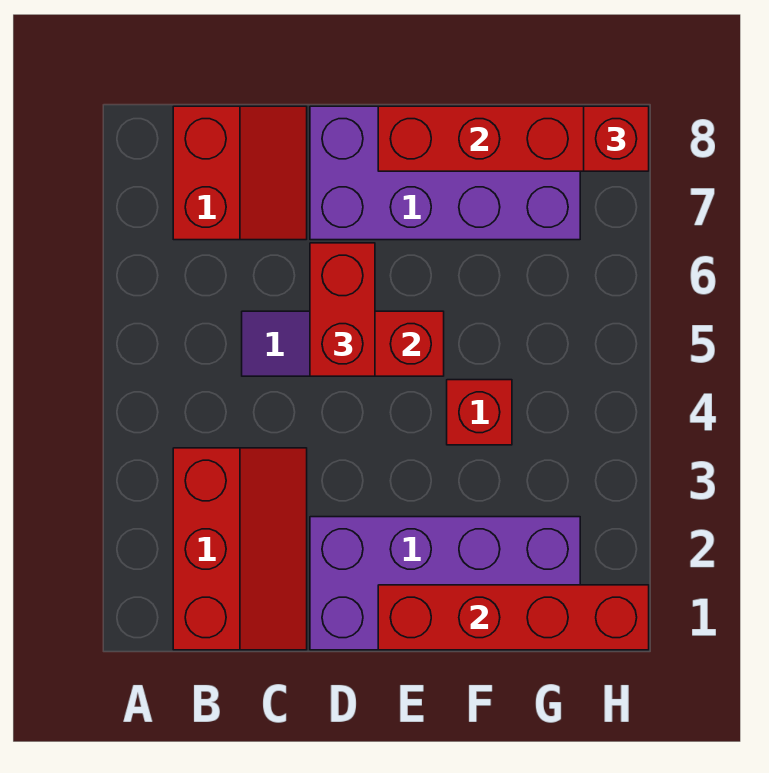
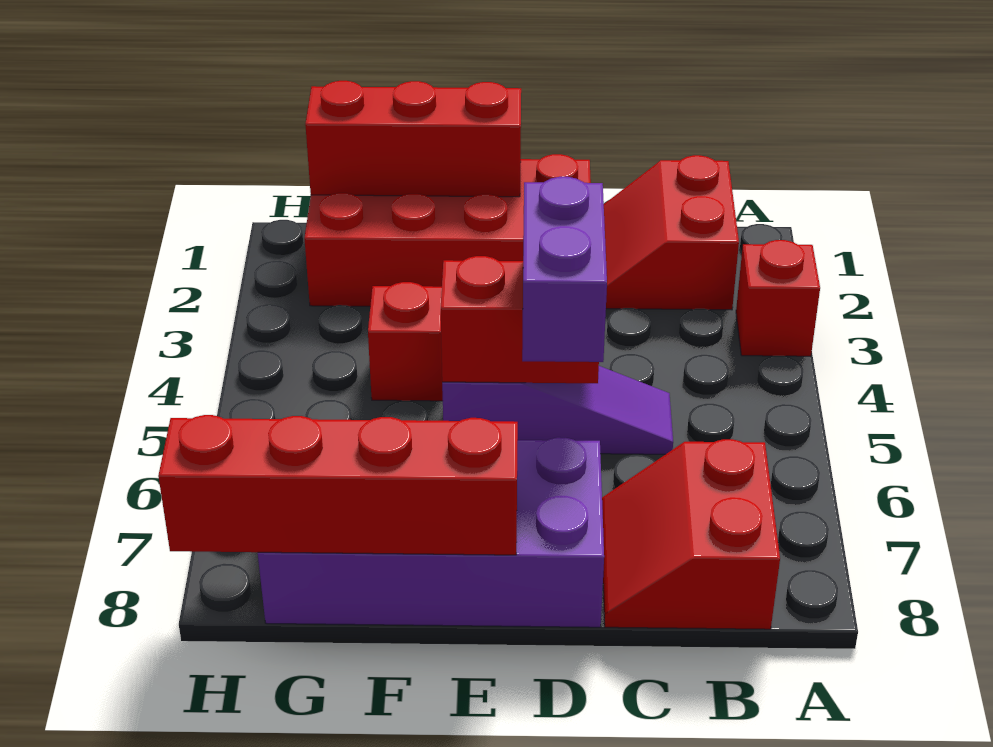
red 2x3 slope [173,448,307,650] -> red 2x2 slope [604,155,739,310]
purple 2x4 brick [310,517,580,650] -> red 2x4 brick [304,154,591,306]
red 1x2 brick [310,243,375,376] -> purple 1x2 brick [522,177,607,362]
red 1x4 brick [378,585,649,650] -> red 1x3 brick [305,81,521,197]
red 1x1 brick [584,106,649,171] -> red 1x1 brick moved to [736,240,820,356]

